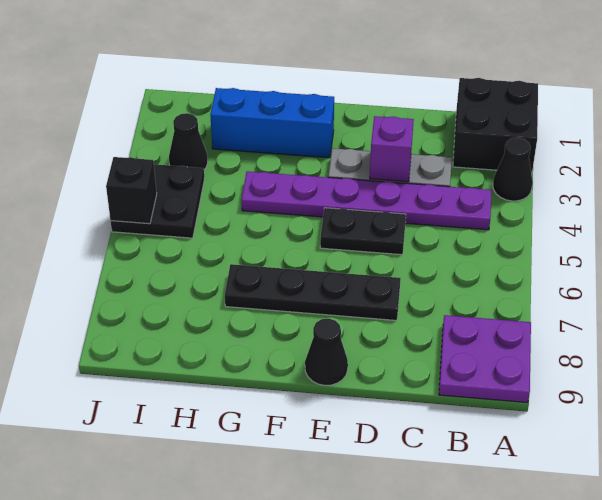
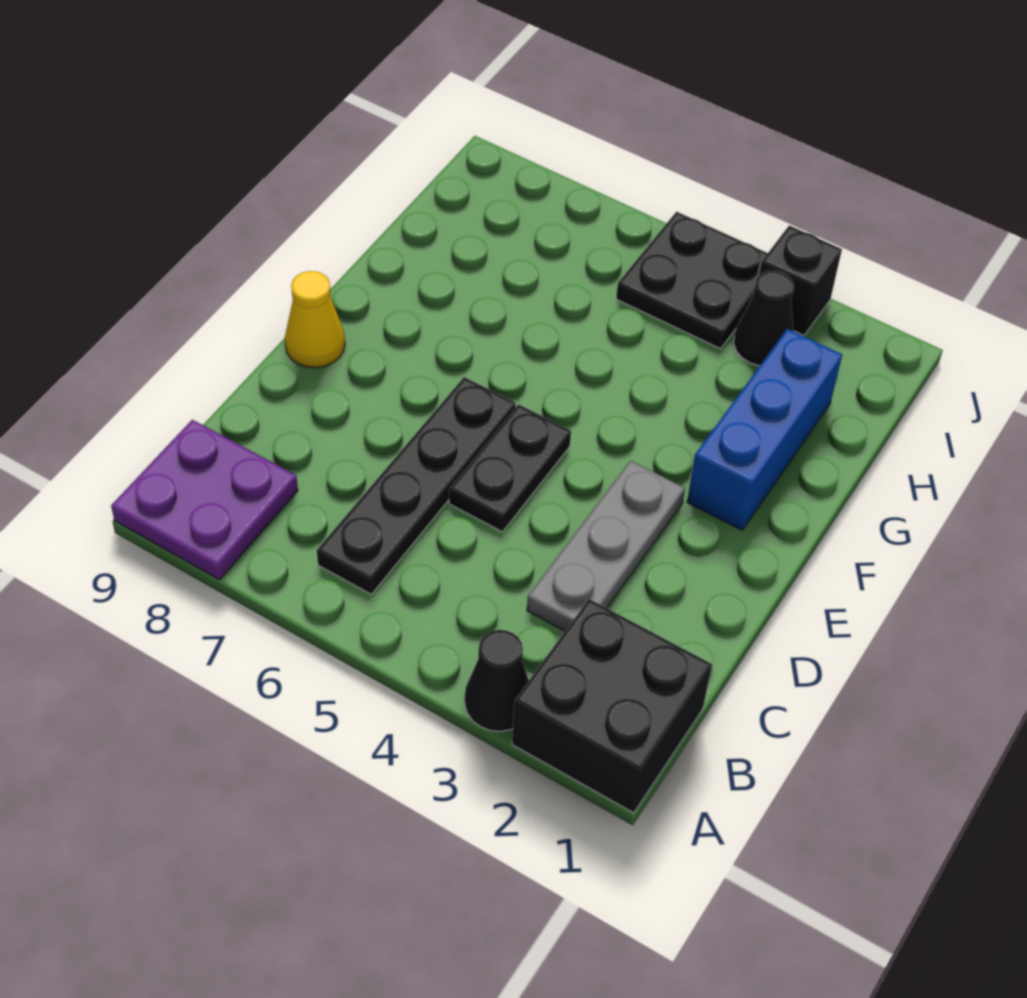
purple 1x6 plate [242,171,492,230] -> none
purple 1x1 brick [370,116,414,182] -> none
black 1x4 plate [225,264,401,320] -> black 1x4 plate moved to [317,377,516,594]
black 1x1 cone [305,318,348,385] -> yellow 1x1 cone [285,271,345,368]
black 1x1 brick [106,157,157,224] -> black 1x1 brick moved to [759,225,842,335]

